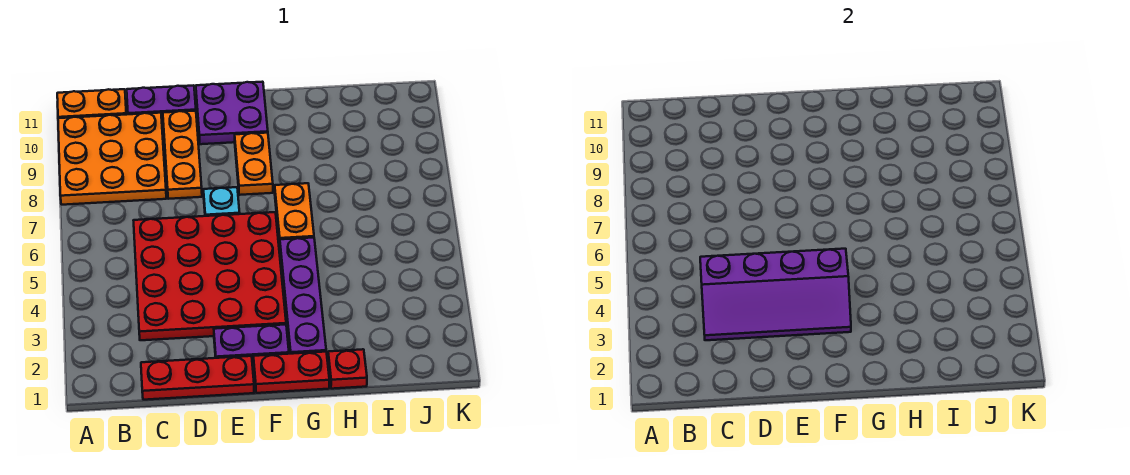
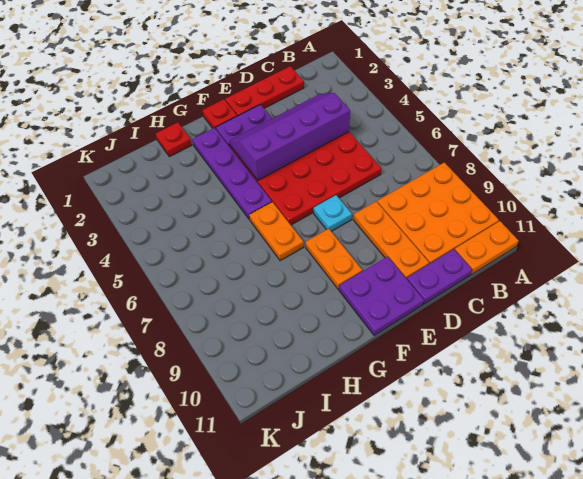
red 1x2 plate [253,352,329,393] -> red 1x1 plate [202,99,237,129]

